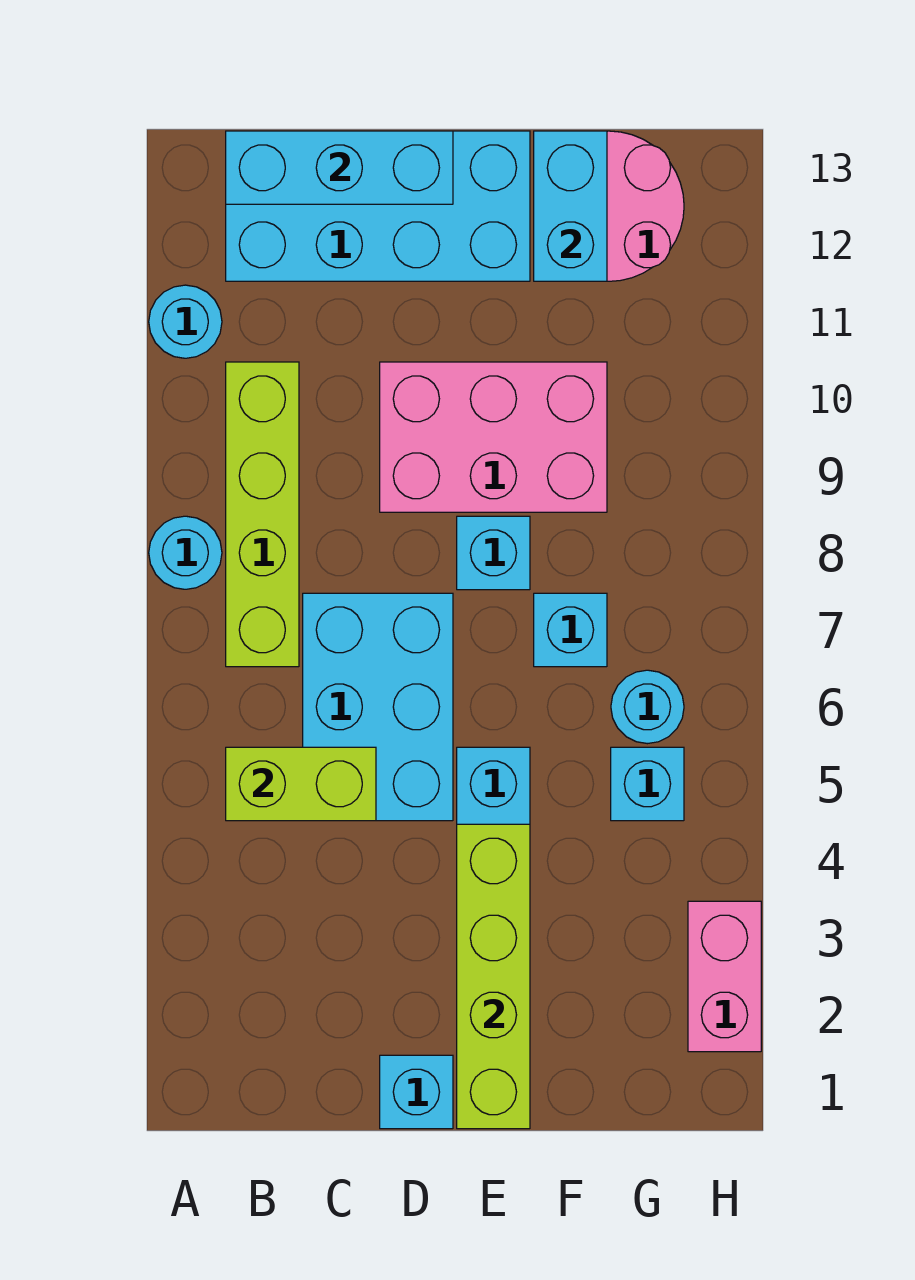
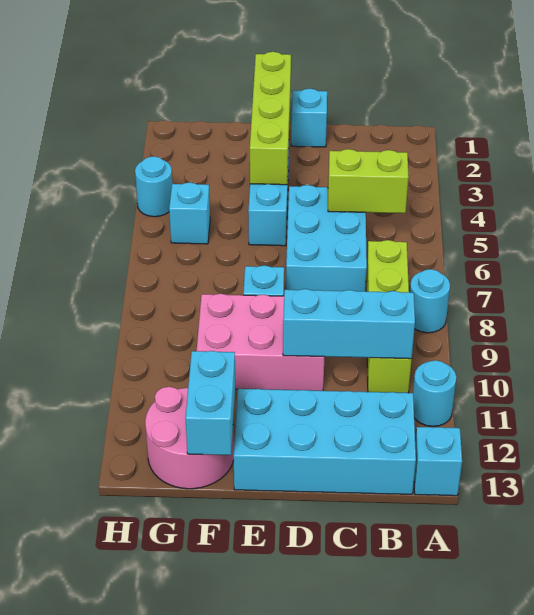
cyan 1x3 brick [226,131,453,204] -> cyan 1x3 brick moved to [283,289,415,359]
cyan 1x1 brick [534,593,607,667] -> cyan 1x1 brick moved to [414,427,462,496]
cyan 1x1 round brick [611,670,684,744] -> cyan 1x1 round brick moved to [135,156,172,217]
pink 1x2 brick [688,901,761,1052] -> none

